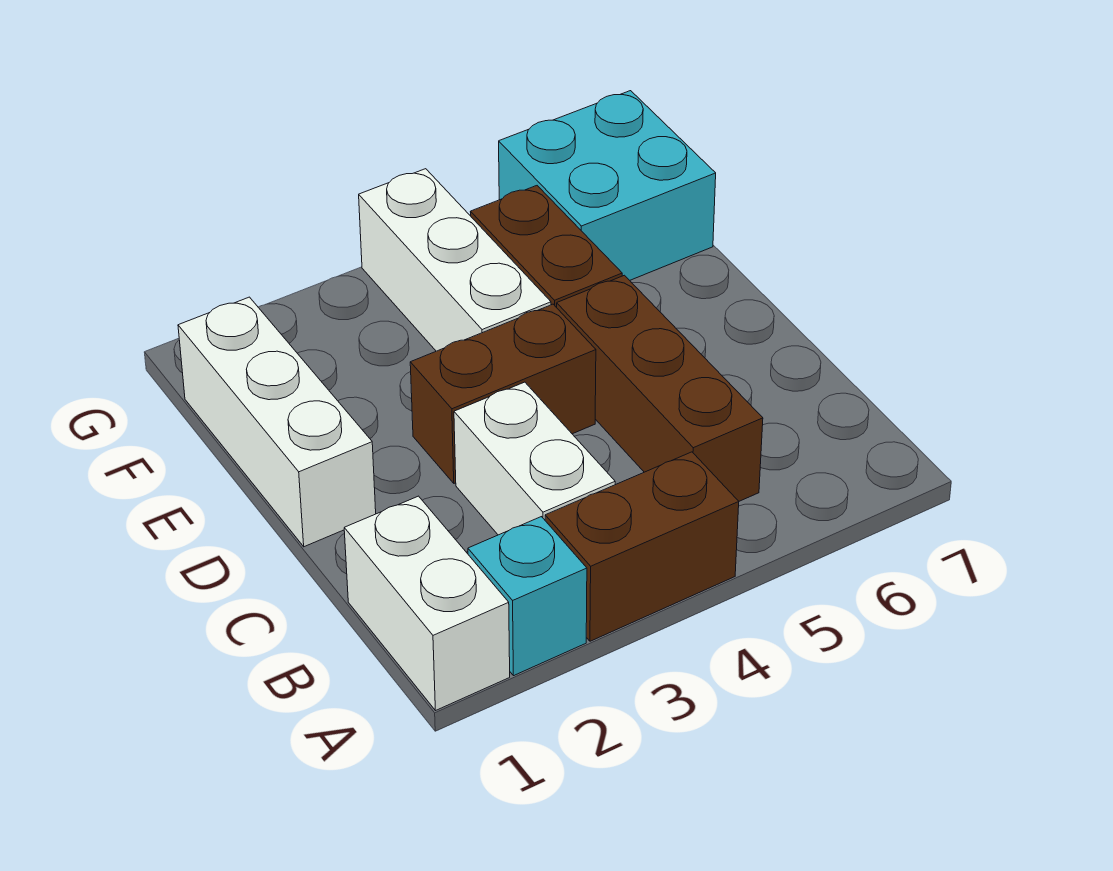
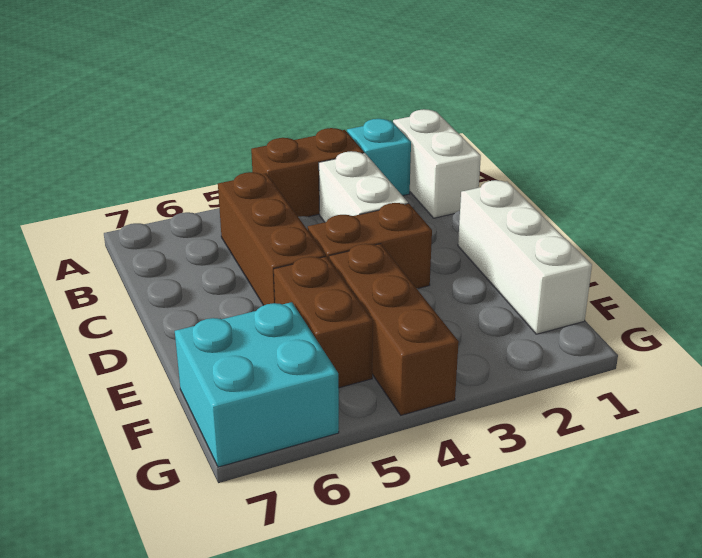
white 1x3 brick [359,169,551,351] -> brown 1x3 brick [329,244,459,415]

